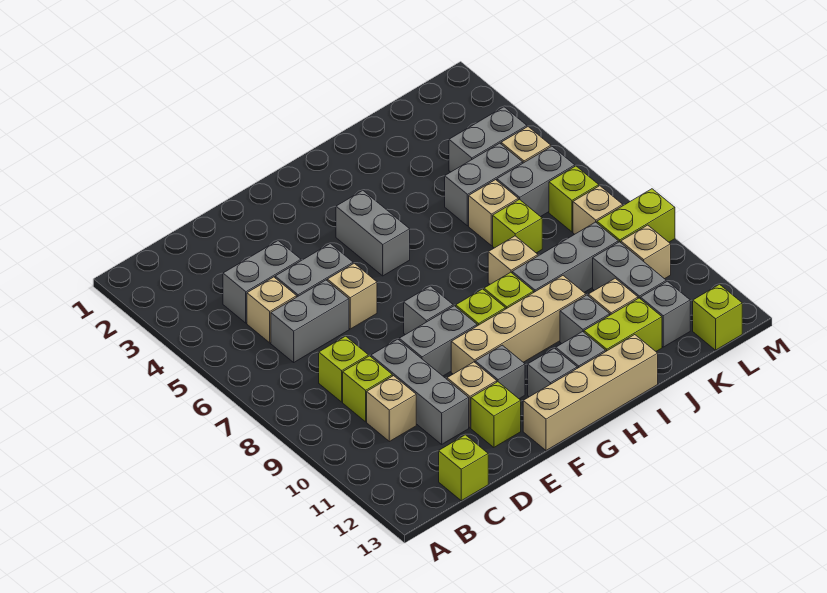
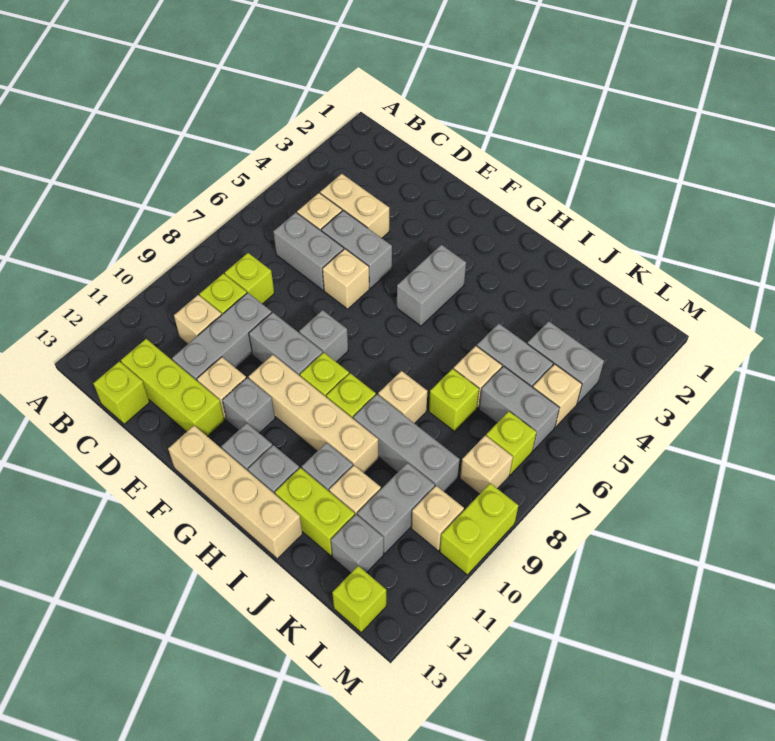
grey 1x2 brick [223,241,301,323] -> tan 1x2 brick [320,174,389,238]
lime 1x1 brick [471,382,521,447] -> lime 1x3 brick [121,339,225,437]
lime 1x2 brick [597,189,675,243] -> lime 1x2 brick turned to [440,483,518,575]

